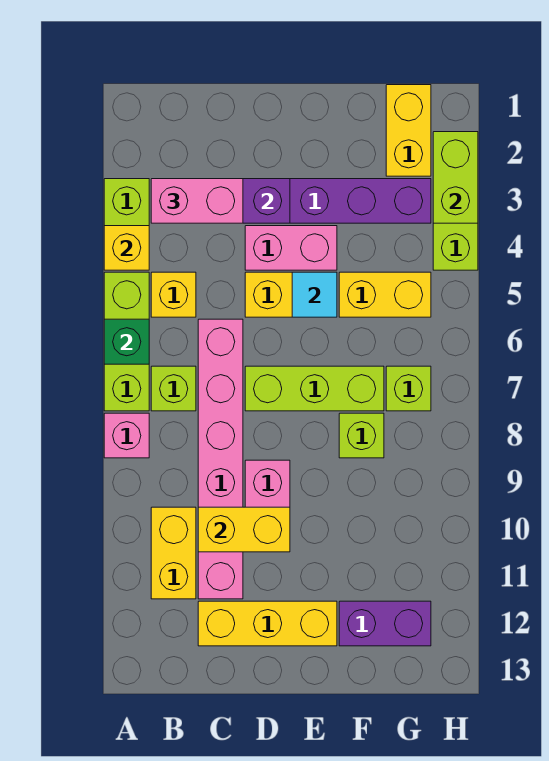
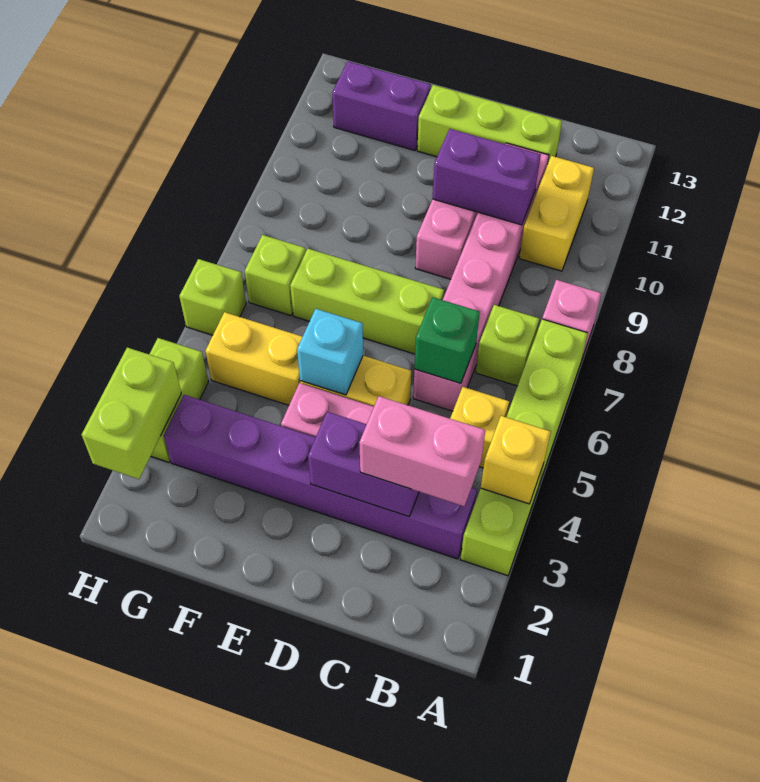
green 1x1 brick [104,319,149,364] -> green 1x1 brick moved to [415,297,480,383]
yellow 1x2 brick [198,507,290,552] -> purple 1x2 brick [433,129,541,225]
yellow 1x3 brick [198,601,337,646] -> lime 1x3 brick [417,85,562,165]
cyan 1x1 tile [292,272,337,317] -> cyan 1x1 brick [297,309,363,395]
lime 1x1 brick [339,413,384,458] -> lime 1x1 brick moved to [179,259,246,335]
yellow 1x2 brick [386,85,431,176] -> none

